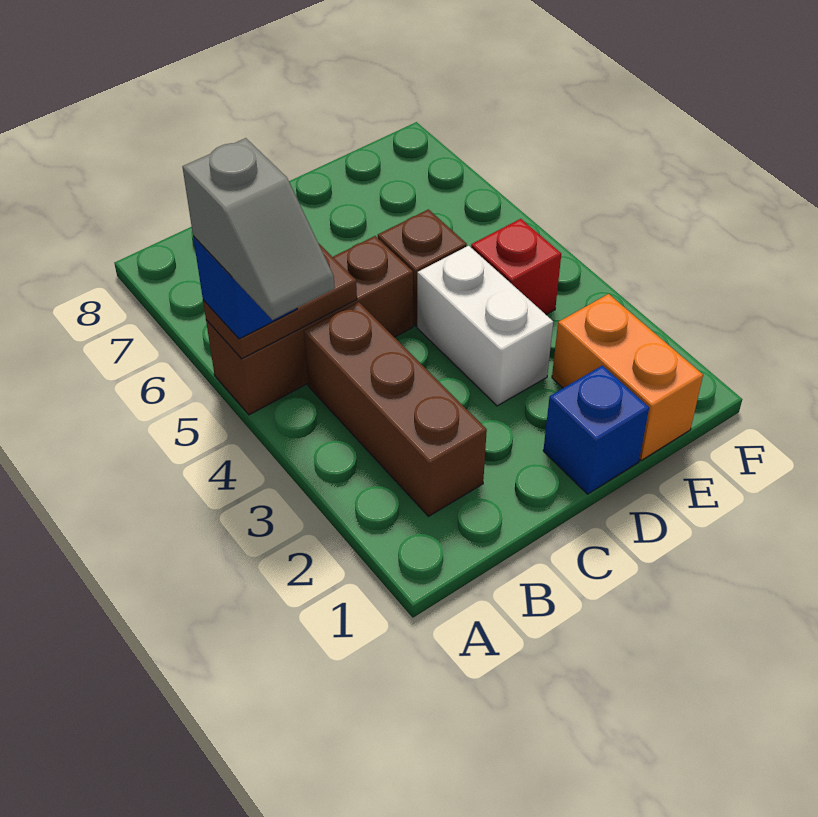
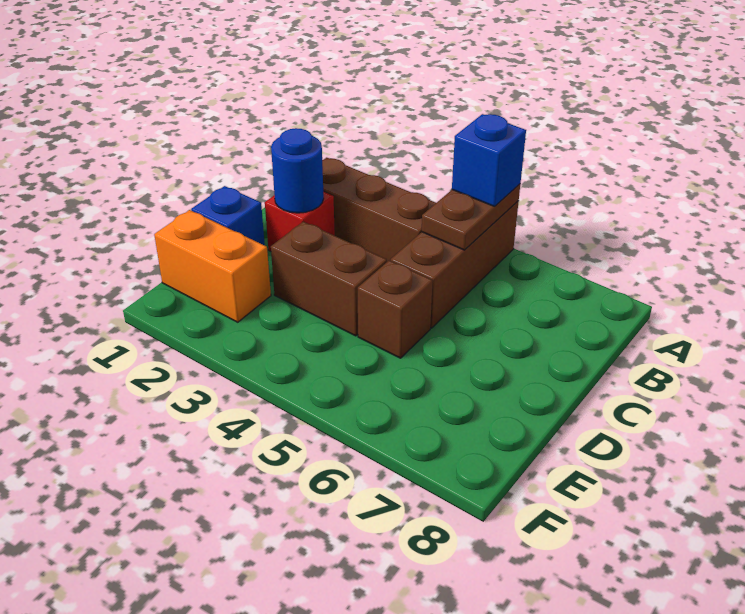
grey 1x2 slope [183,138,335,320] -> none
none -> blue 1x1 round brick [271,128,324,213]
white 1x2 brick [417,246,553,406] -> brown 1x2 brick [271,222,387,336]
red 1x1 brick [471,219,561,315] -> red 1x1 brick moved to [265,192,335,251]

